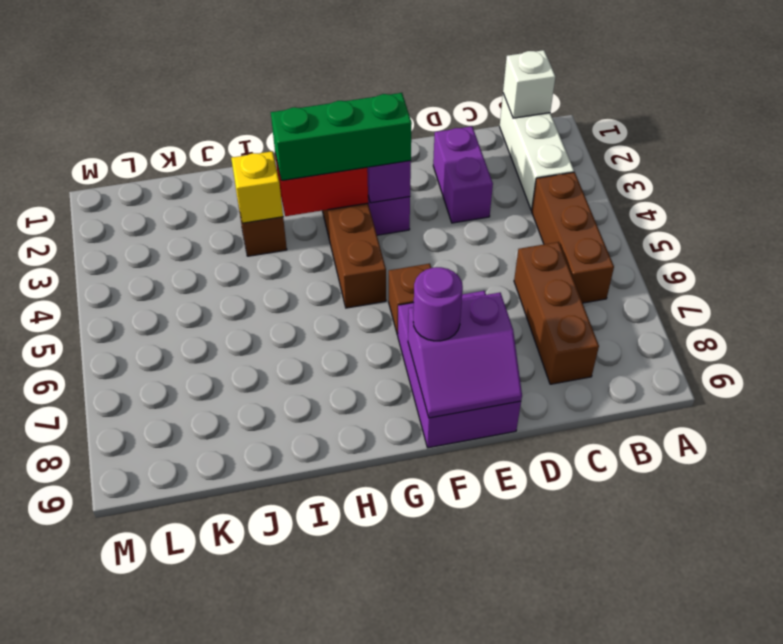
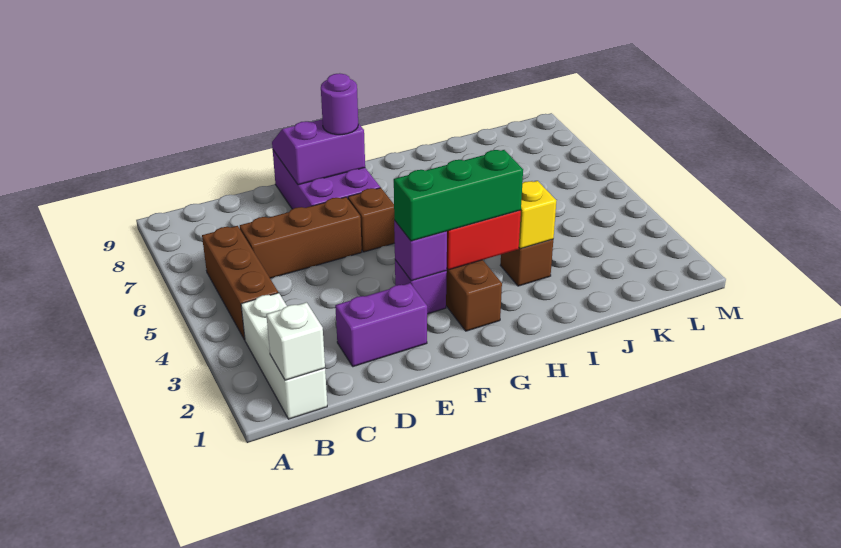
brown 1x3 brick [514,242,599,384] -> brown 1x3 brick turned to [240,197,362,278]
purple 1x2 brick [433,126,493,223] -> purple 1x2 brick turned to [335,283,427,367]

